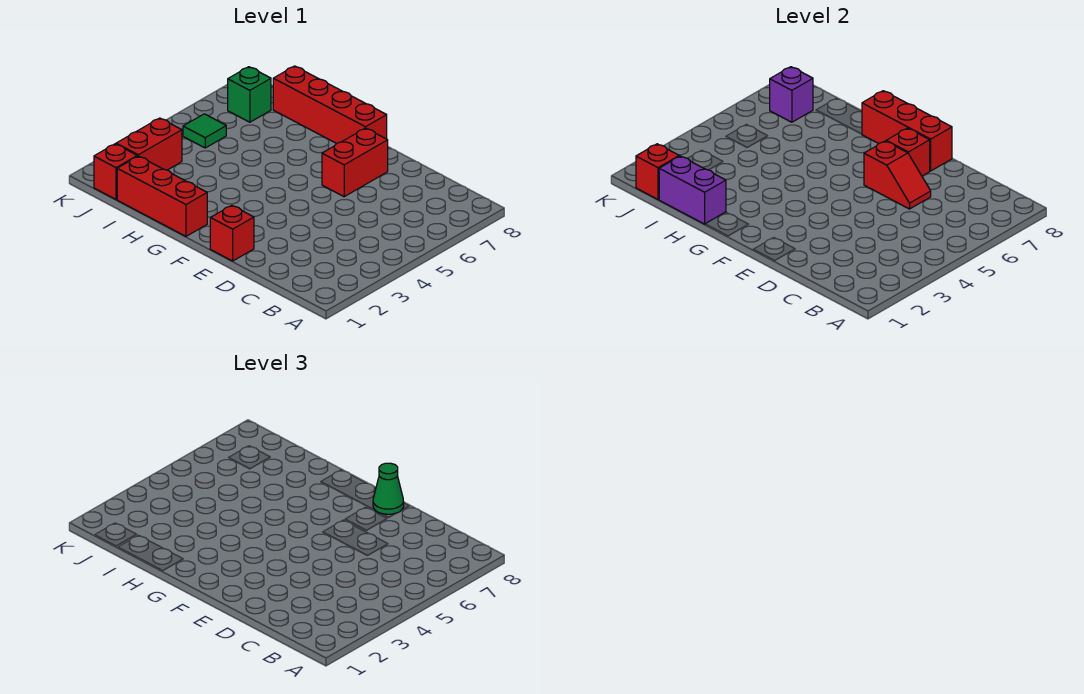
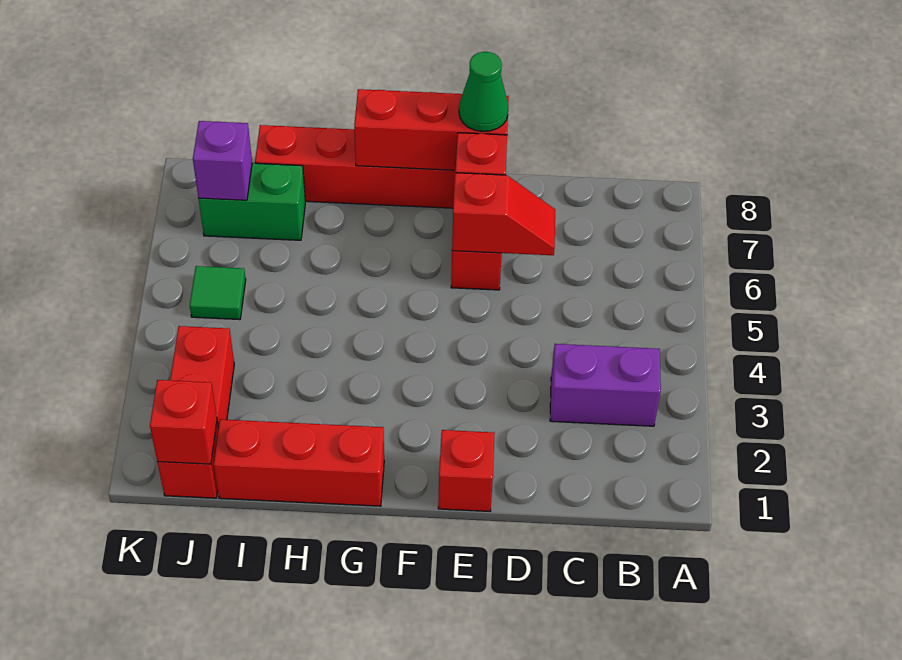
purple 1x2 brick [659,156,726,224] -> purple 1x2 brick moved to [550,344,661,426]
green 1x1 brick [228,67,271,122] -> green 1x2 brick [198,163,305,240]

